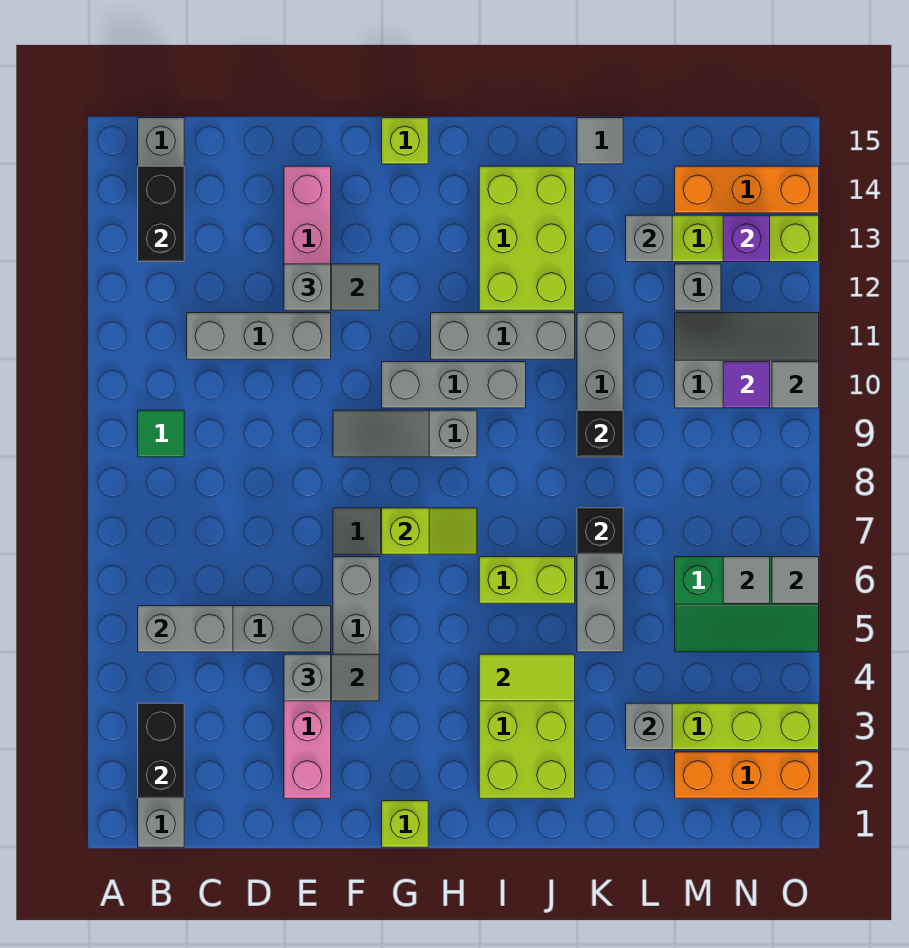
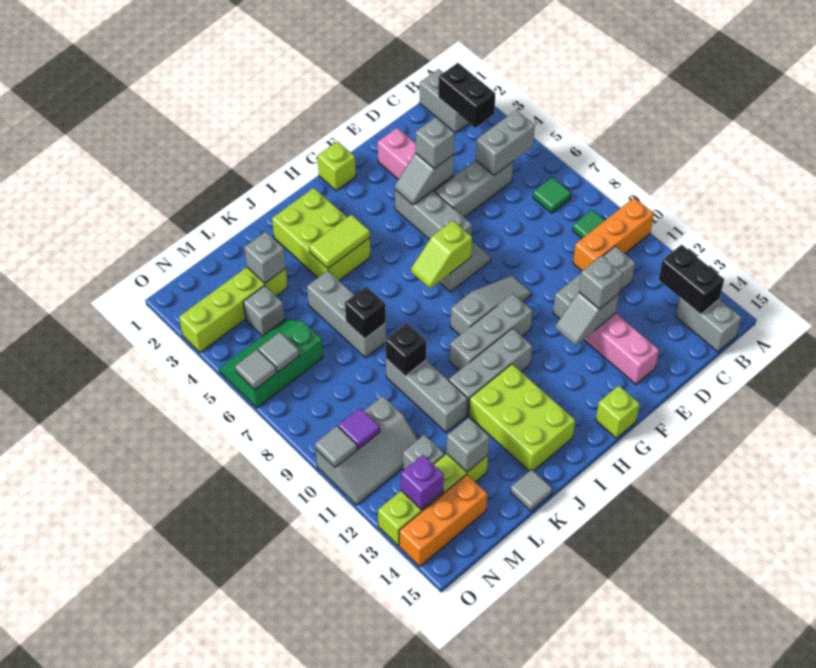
none -> green 1x1 tile [533,177,571,213]
lime 1x2 brick [479,557,575,603] -> none
orange 1x3 brick [675,752,819,798] -> orange 1x3 brick moved to [573,198,654,271]
none -> grey 1x1 brick [243,286,284,336]

